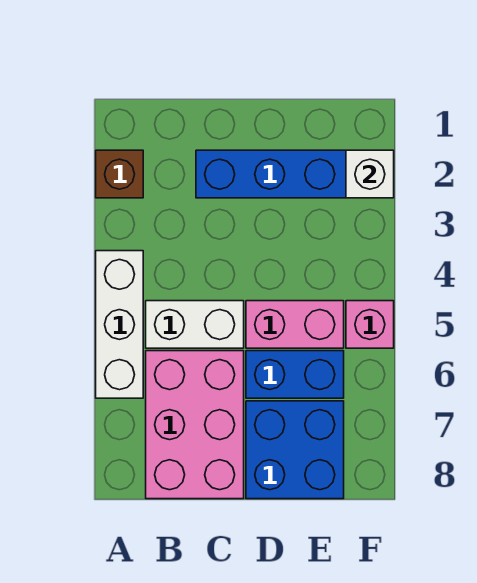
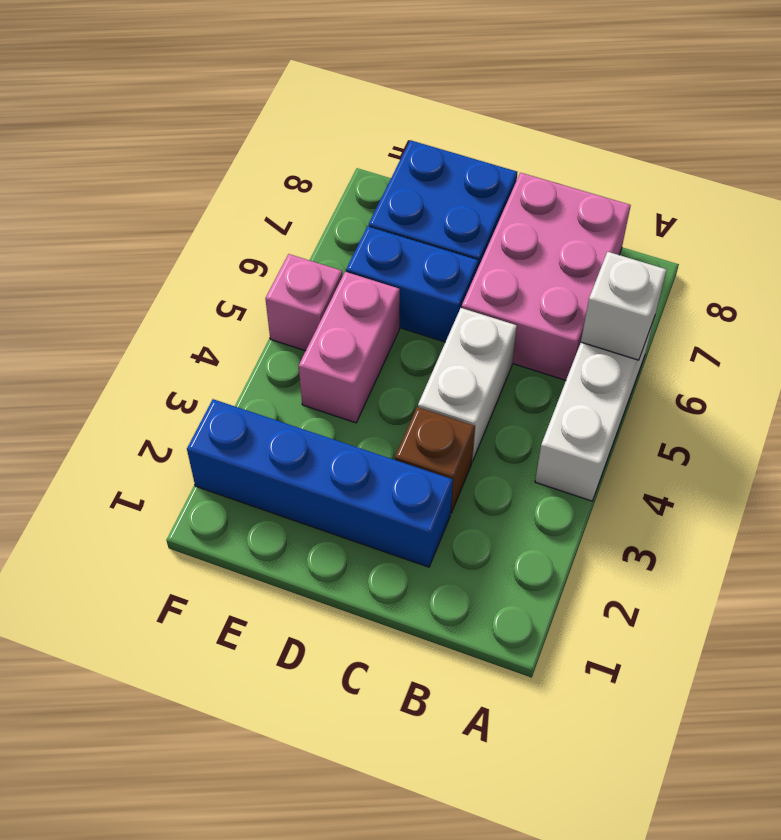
brown 1x1 brick [96,150,143,198] -> brown 1x1 brick moved to [395,407,475,513]
white 1x2 brick [146,301,244,348] -> white 1x2 brick turned to [418,308,517,461]
pink 1x2 brick [246,301,344,348] -> pink 1x2 brick turned to [299,272,400,423]
white 1x1 brick [346,150,394,198] -> white 1x1 brick moved to [581,252,667,360]

